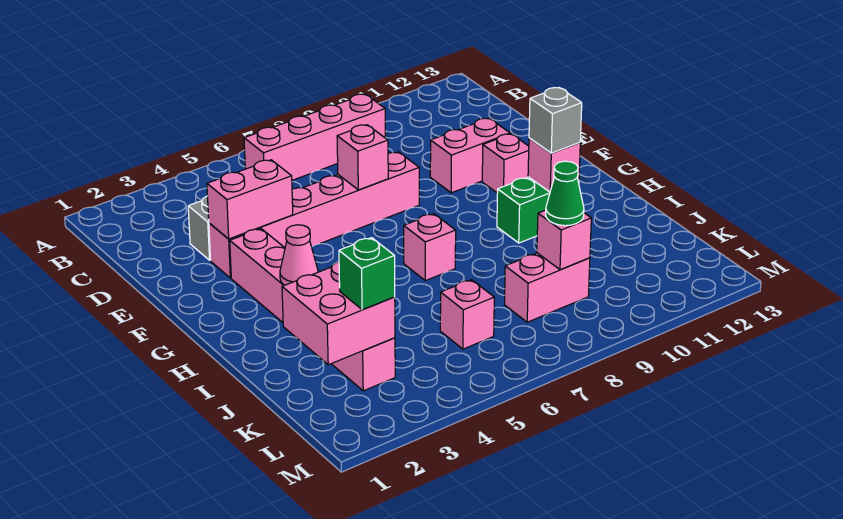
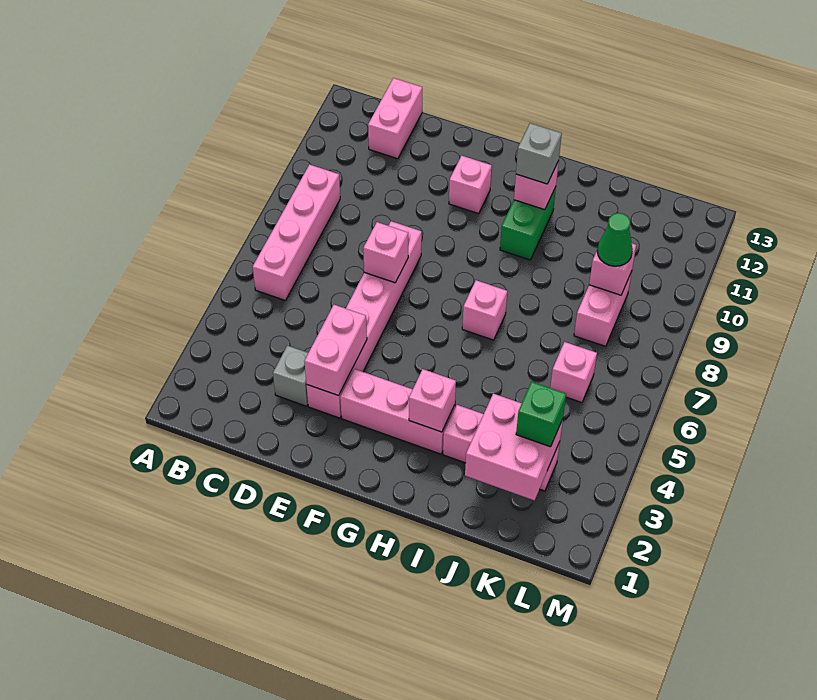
pink 1x2 brick [430,118,510,193] -> pink 1x2 brick moved to [368,78,422,159]
pink 1x1 cone [280,225,318,285] -> pink 1x1 brick [409,369,456,432]

